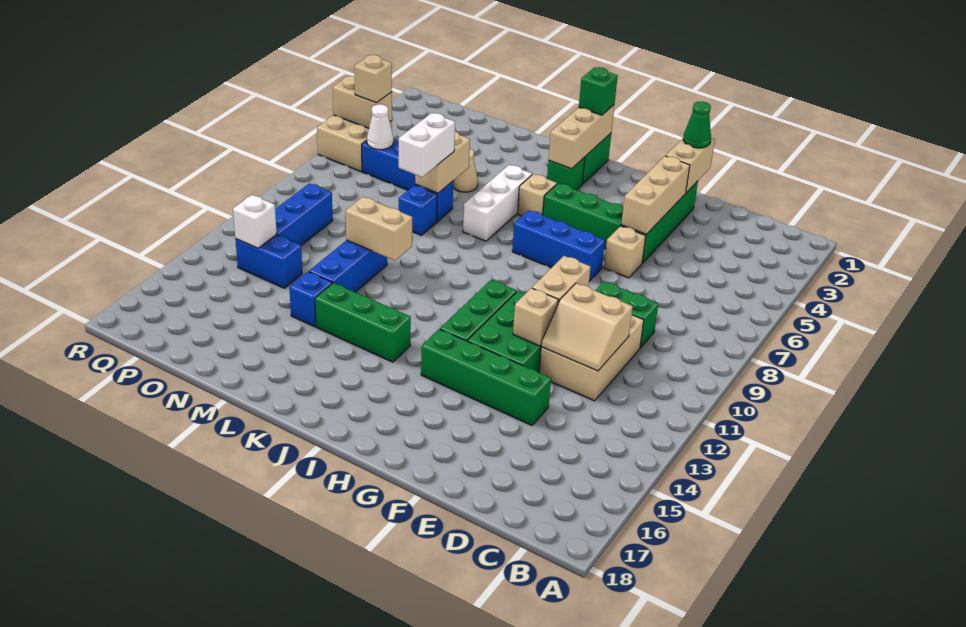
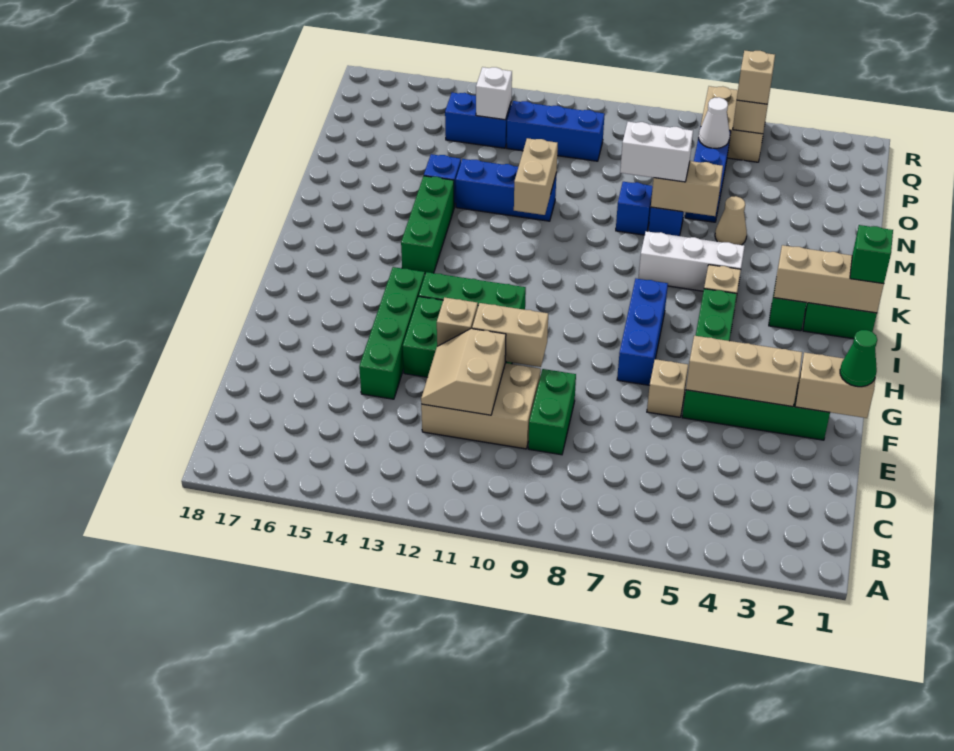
blue 1x2 brick [235,234,302,288] -> blue 1x2 brick turned to [445,93,511,148]

